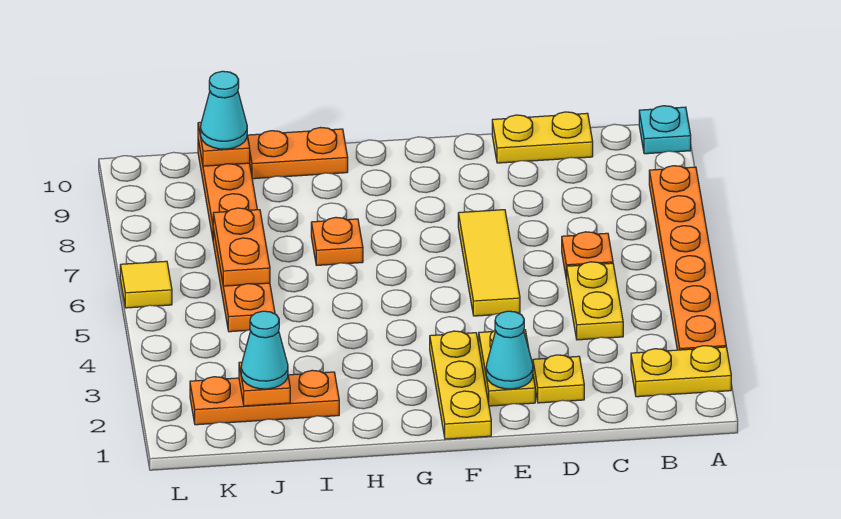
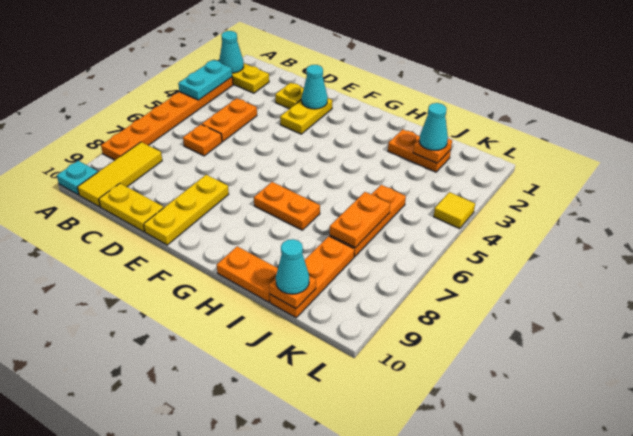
none -> cyan 1x1 cone [219,31,244,73]
none -> cyan 1x2 plate [178,60,232,100]
yellow 1x2 plate [567,262,623,340] -> orange 1x2 plate [202,98,257,142]
yellow 1x3 tile [458,210,520,316] -> yellow 1x3 tile moved to [77,142,162,207]
yellow 1x3 plate [430,331,491,439] -> yellow 1x3 plate moved to [144,175,229,245]
orange 1x1 plate [311,217,363,265] -> orange 1x2 plate [254,182,320,230]
orange 1x3 plate [190,370,339,425] -> orange 1x2 plate [388,130,451,172]
yellow 1x1 tile [120,261,172,308] -> yellow 1x1 tile moved to [434,192,475,229]

